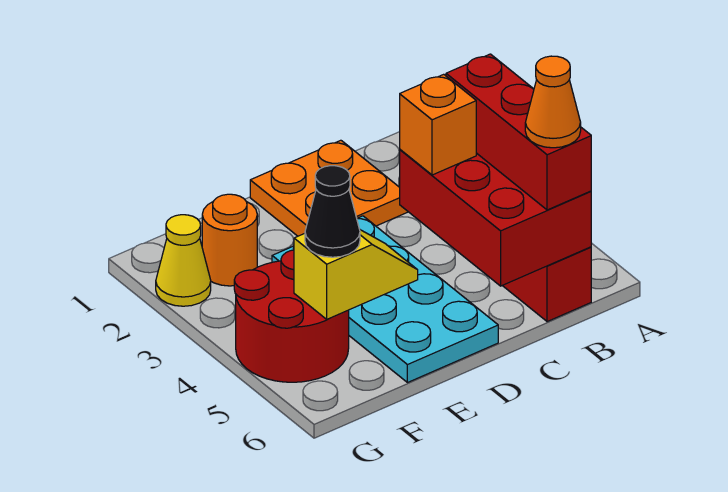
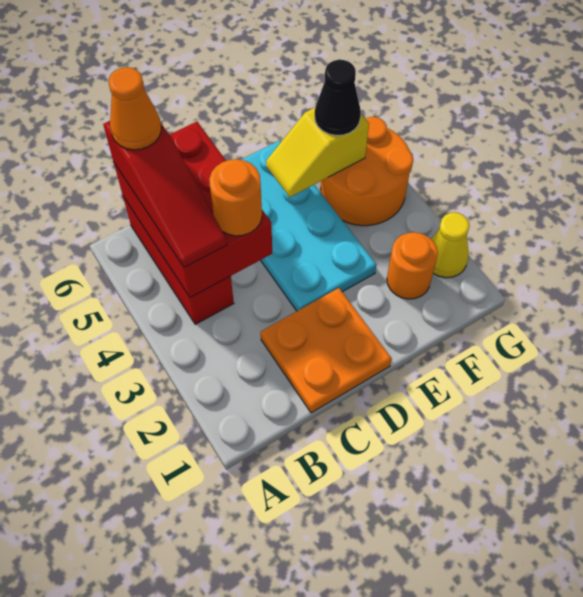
red 1x3 brick [446,54,591,210] -> red 1x3 slope [103,121,227,267]
orange 1x1 brick [400,74,476,175] -> orange 1x1 round brick [209,159,262,236]
red 2x2 round brick [234,250,349,382] -> orange 2x2 round brick [321,117,413,226]

